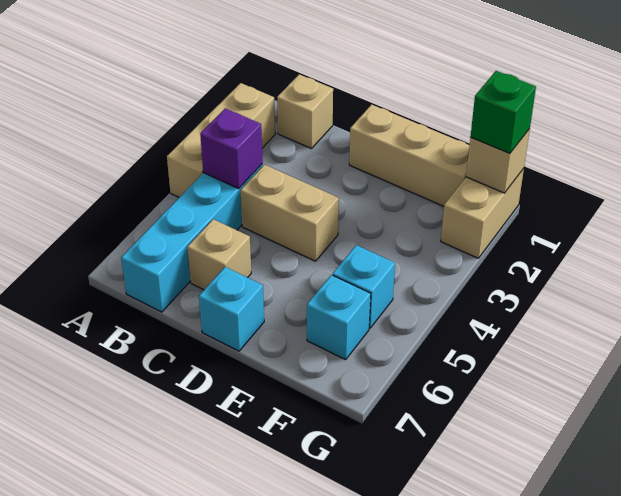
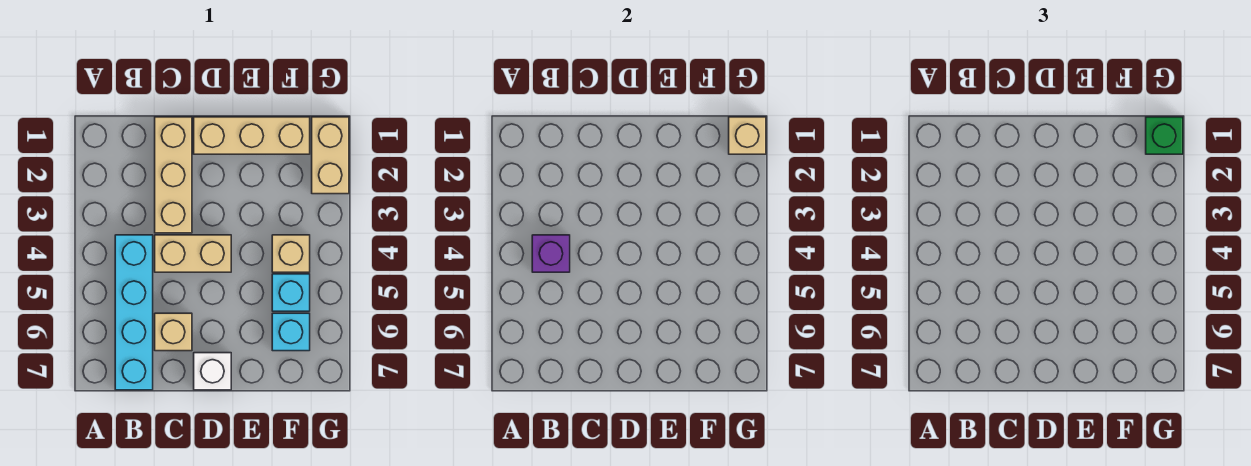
tan 1x3 brick [167,83,275,197] -> tan 1x3 brick moved to [155,117,192,233]
tan 1x1 brick [277,74,333,149] -> tan 1x1 brick moved to [272,235,310,272]
cyan 1x1 brick [199,267,264,351] -> white 1x1 brick [194,353,231,390]

